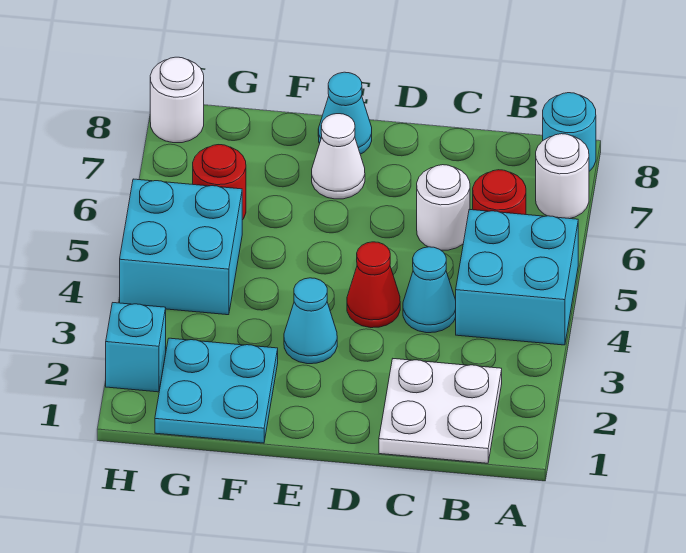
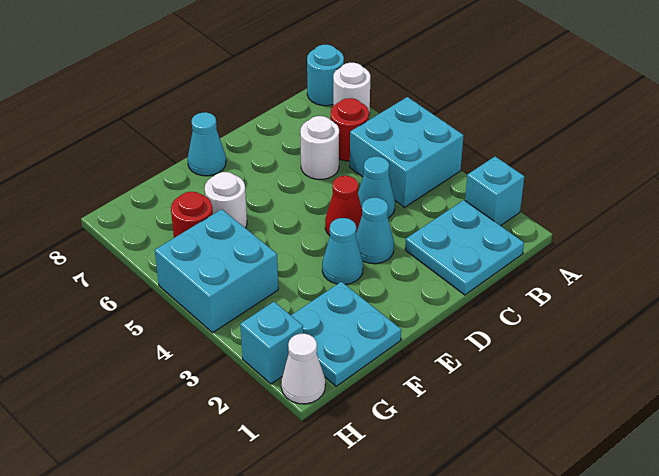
none -> cyan 1x1 brick [465,157,524,226]
white 2x2 plate [379,359,502,463] -> cyan 2x2 plate [405,200,524,295]
none -> cyan 1x1 cone [356,197,394,264]
white 1x1 cone [312,114,365,199] -> white 1x1 cone moved to [281,334,325,404]
white 1x1 round brick [150,57,204,143] -> white 1x1 round brick moved to [205,172,247,228]

